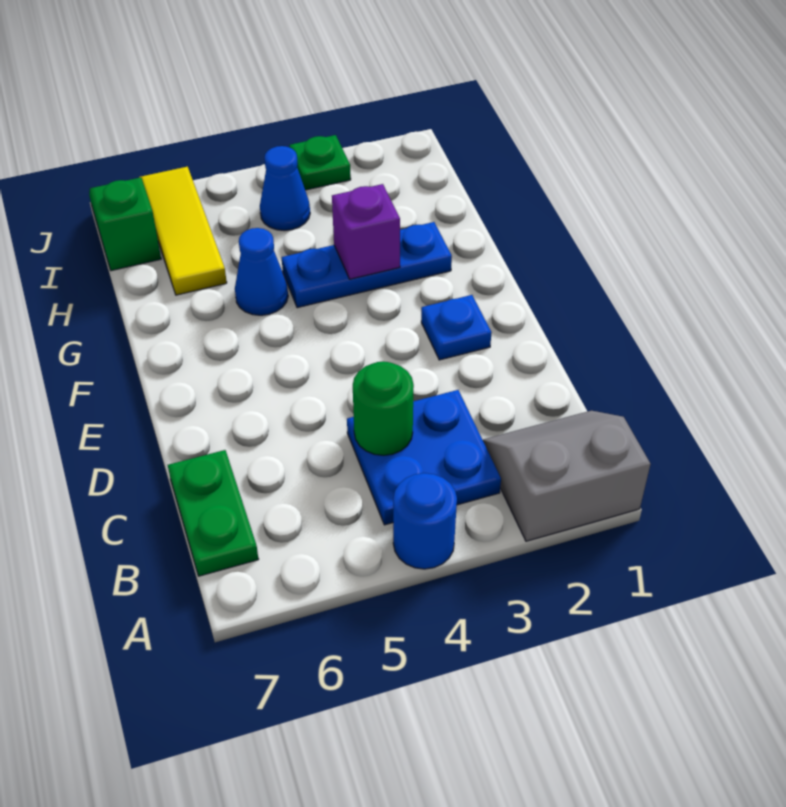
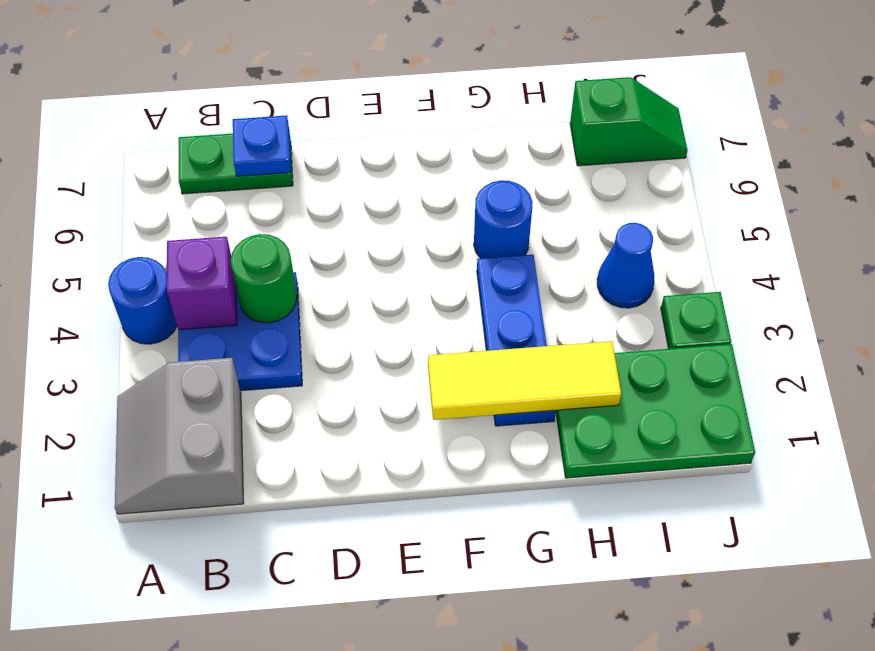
grey 2x2 slope [483,411,650,541] -> grey 2x2 slope turned to [115,358,244,514]
blue 1x1 plate [421,295,492,360] -> blue 1x1 plate moved to [233,115,291,176]
purple 1x1 brick [332,184,400,279] -> purple 1x1 brick moved to [167,237,237,330]
blue 1x1 cone [235,228,288,315] -> blue 1x1 round brick [474,180,533,258]
none -> green 2x3 plate [556,344,755,478]
yellow 1x3 tile [139,167,227,295] -> yellow 1x3 tile moved to [428,341,621,420]

